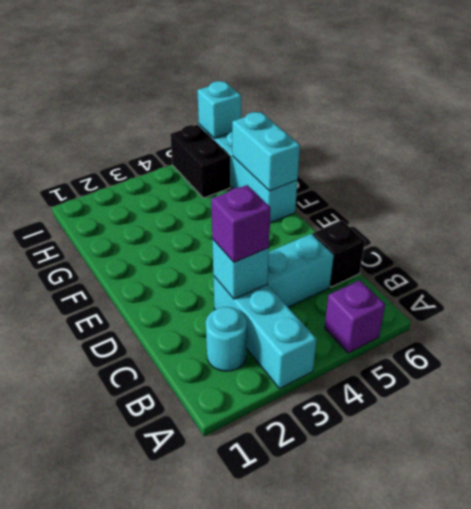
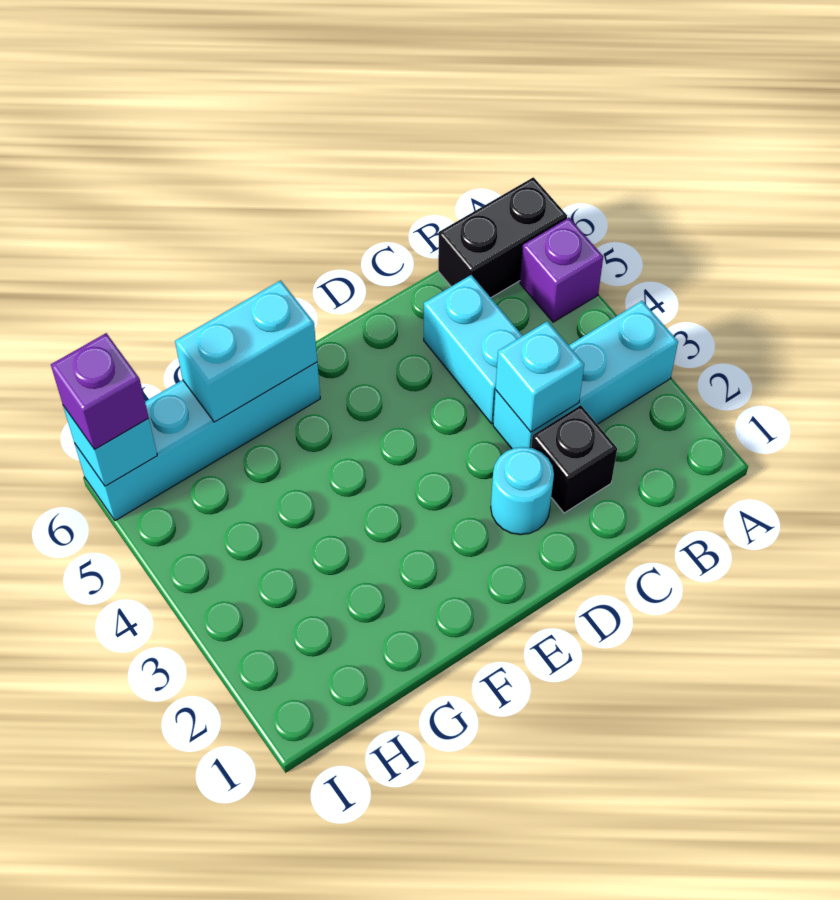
cyan 1x1 round brick [206,307,247,371] -> cyan 1x1 round brick moved to [491,447,554,535]
purple 1x1 brick [211,185,271,262] -> purple 1x1 brick moved to [51,333,149,449]
black 1x1 brick [313,221,365,287] -> black 1x1 brick moved to [531,405,617,513]
black 1x2 brick [170,125,230,198] -> black 1x2 brick moved to [438,177,567,297]

